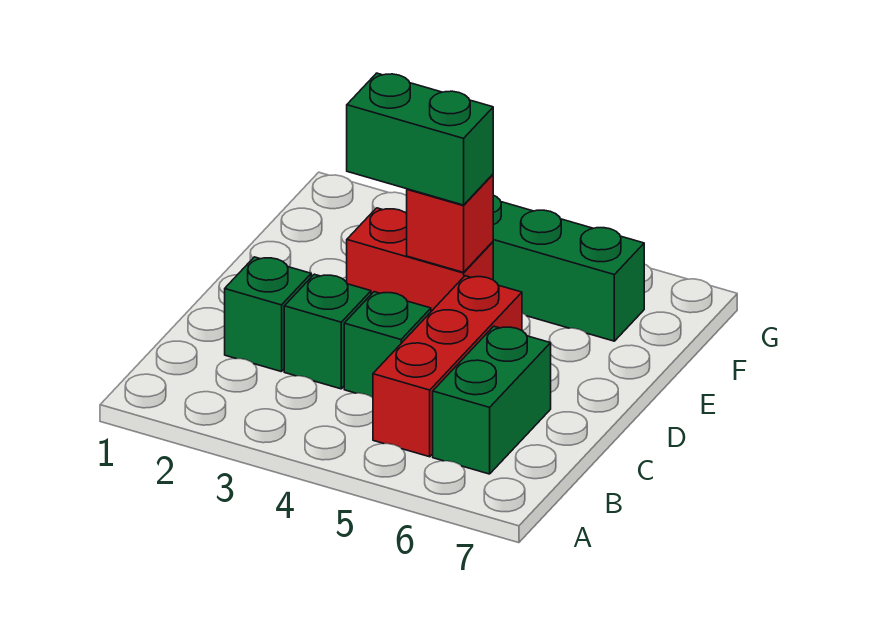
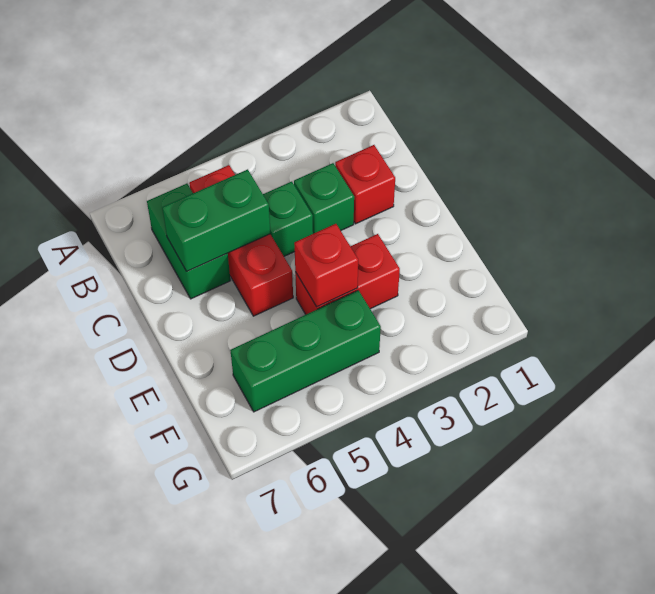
green 1x1 brick [225,257,311,372] -> red 1x1 brick [335,145,395,224]
green 1x2 brick [347,73,493,205] -> green 1x2 brick moved to [162,169,270,271]

